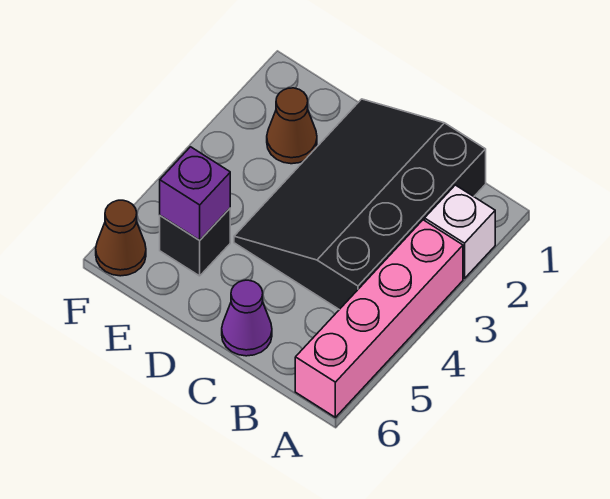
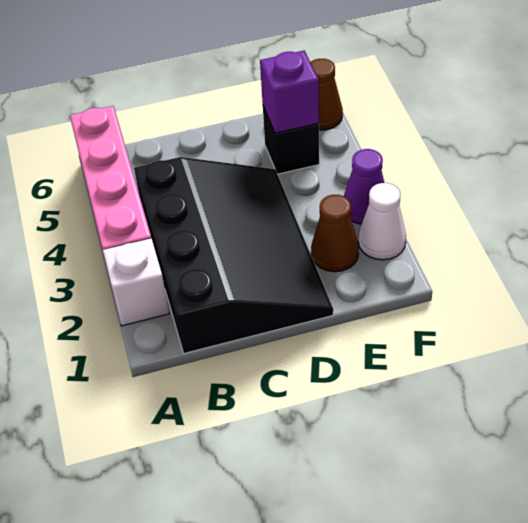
purple 1x1 cone [222,280,272,356] -> purple 1x1 cone moved to [344,149,384,224]
none -> white 1x1 cone [358,183,406,260]

